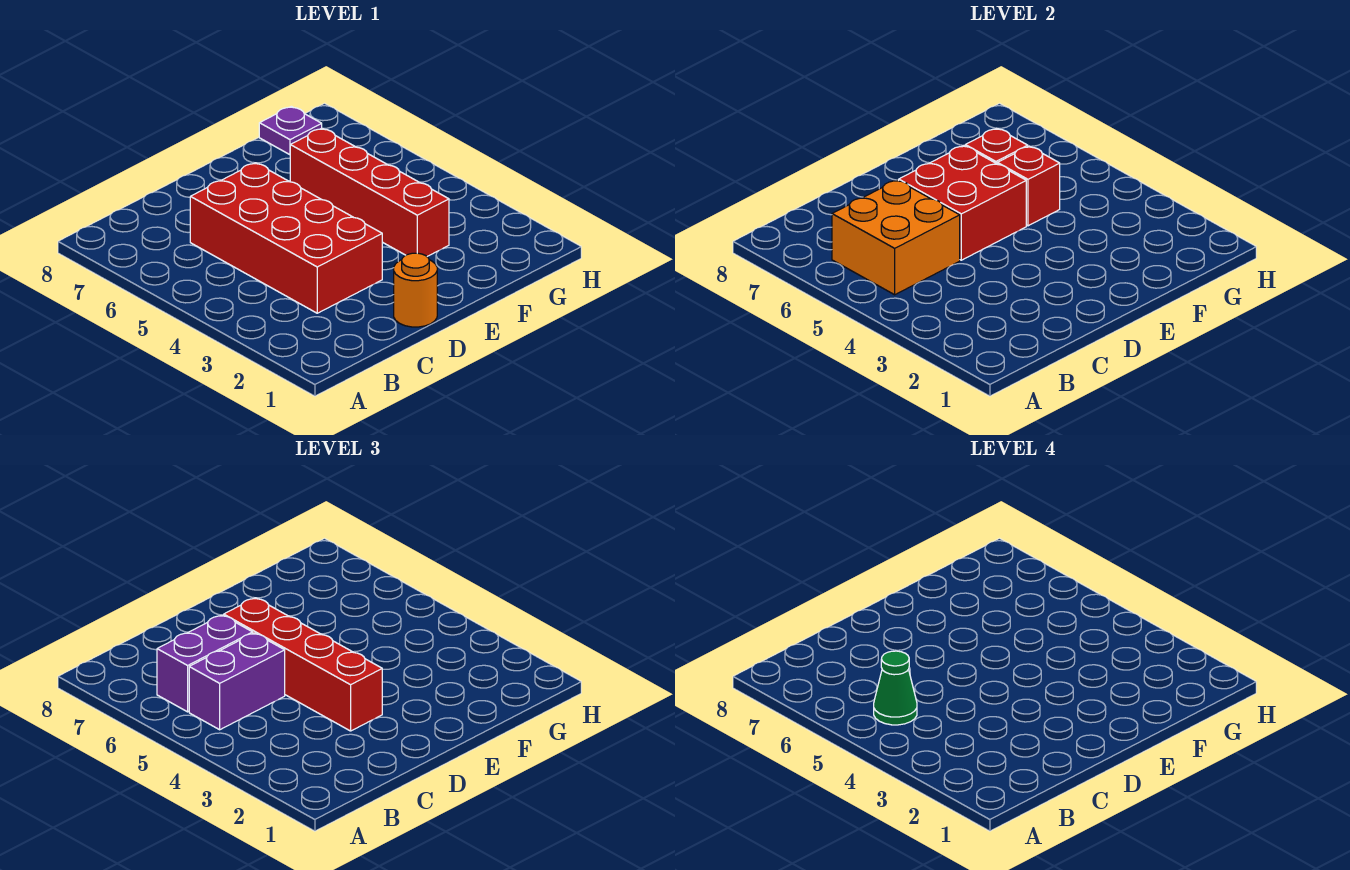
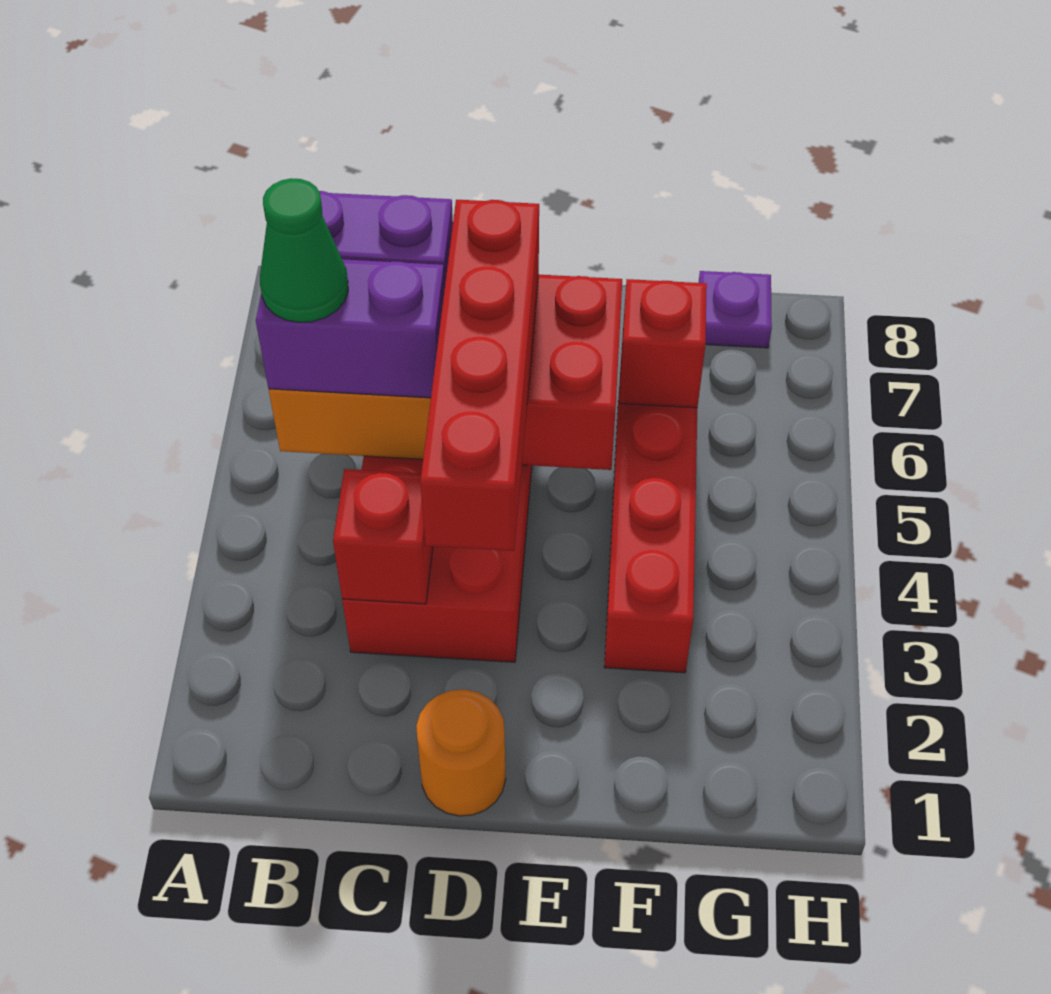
red 1x1 brick [997,146,1060,226] -> red 1x1 brick moved to [333,469,433,604]

